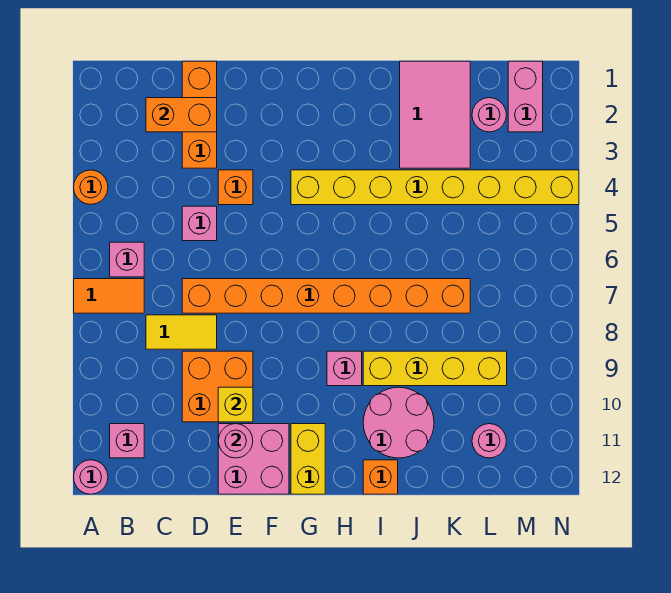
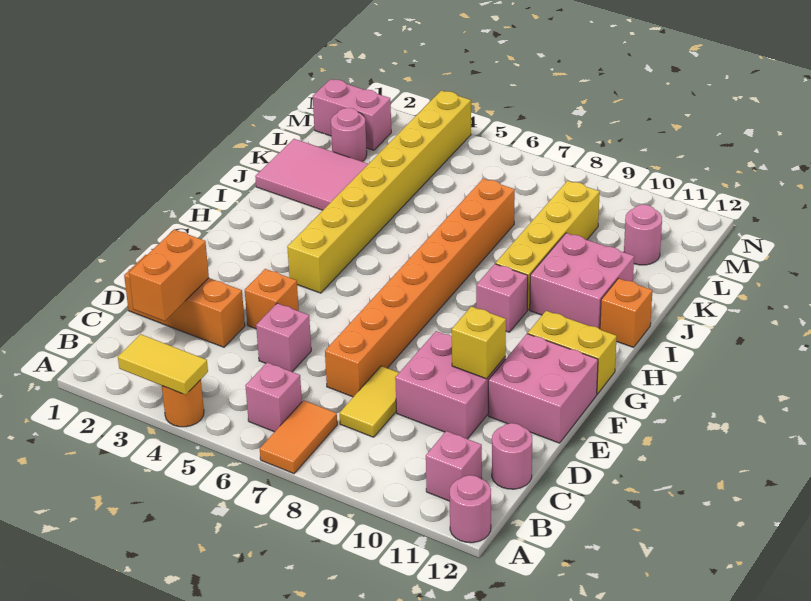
none -> yellow 1x2 tile [118,334,208,395]
orange 2x2 brick [182,351,253,422] -> pink 2x2 brick [395,331,506,439]
pink 1x1 round brick [218,424,253,458] -> pink 1x1 round brick moved to [492,423,532,489]
pink 2x2 round brick [363,387,434,458] -> pink 2x2 brick [530,233,634,329]

